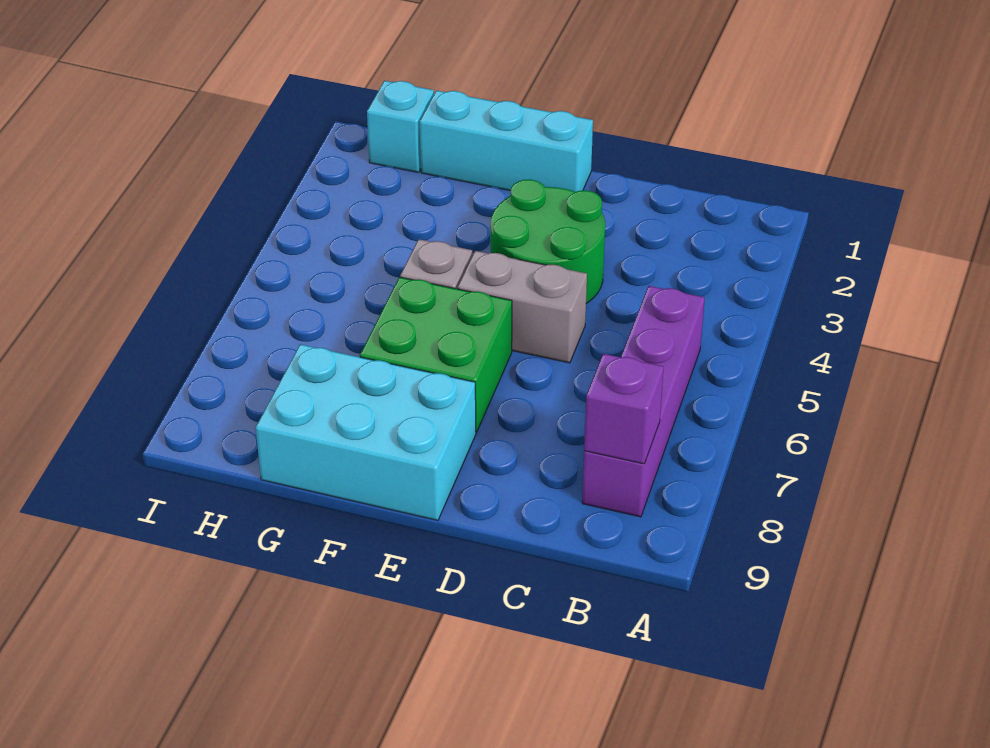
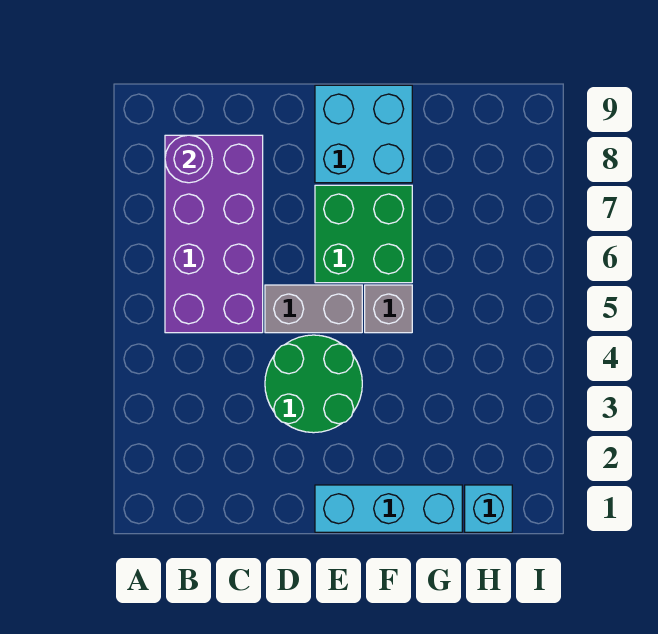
purple 1x4 brick [582,286,705,517] -> purple 2x4 brick [165,135,263,333]
purple 1x1 brick [584,354,664,464] -> purple 1x1 round brick [165,135,212,183]
cyan 2x3 brick [256,344,476,520] -> cyan 2x2 brick [315,85,412,183]

